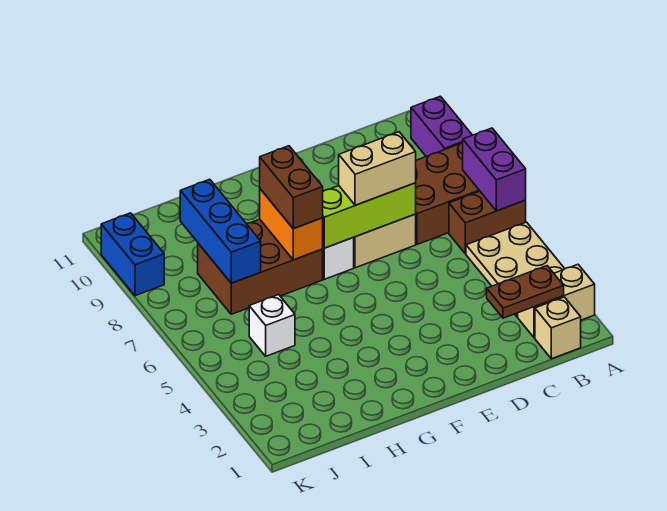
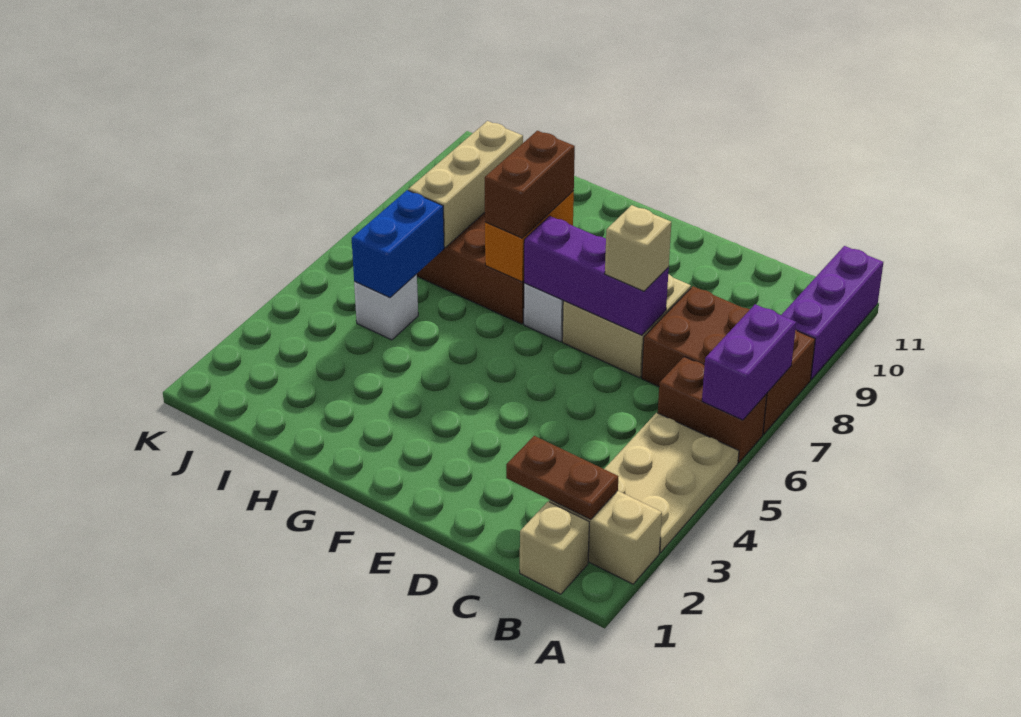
purple 1x2 brick [411,96,472,156] -> purple 1x3 brick [781,246,883,379]
lime 1x3 brick [323,183,416,248] -> purple 1x3 brick [524,216,669,335]
tan 1x2 brick [339,132,416,205] -> tan 1x1 brick [605,205,671,291]
blue 1x3 brick [180,179,261,283] -> tan 1x3 brick [408,121,523,248]
blue 1x2 brick [101,213,164,296] -> blue 1x2 brick moved to [352,190,444,298]

